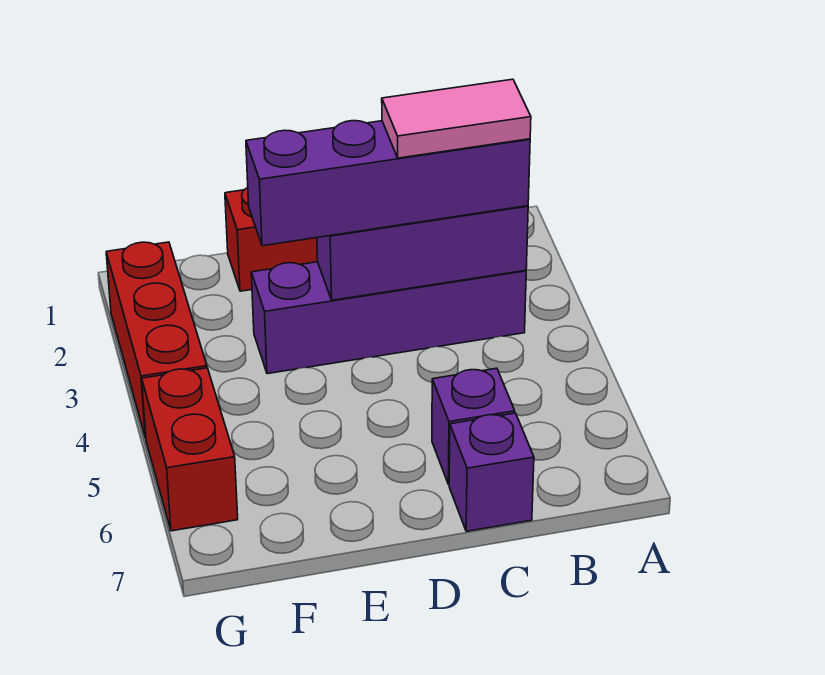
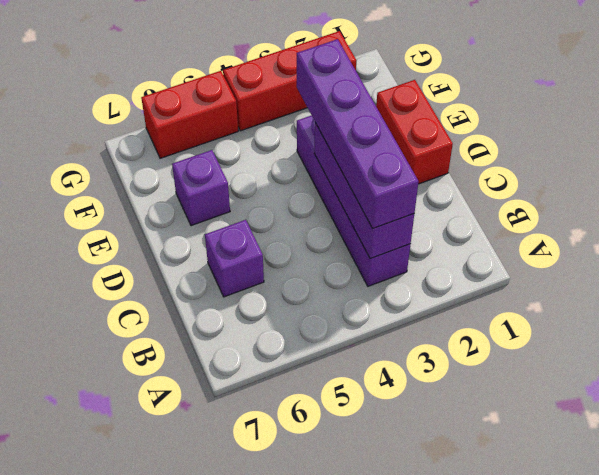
pink 1x2 tile [382,79,531,158] -> none
purple 1x1 brick [449,413,534,531] -> purple 1x1 brick moved to [172,150,230,226]

